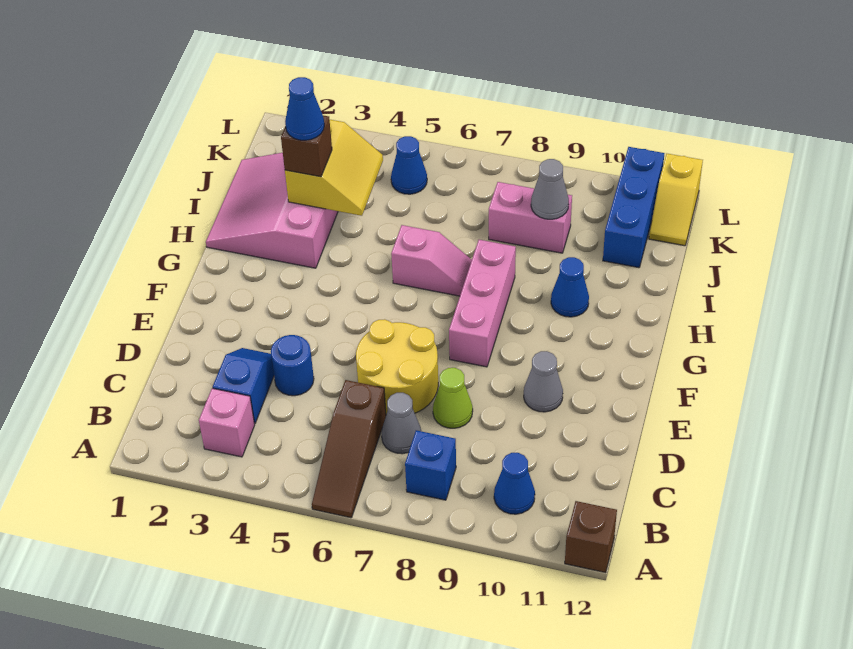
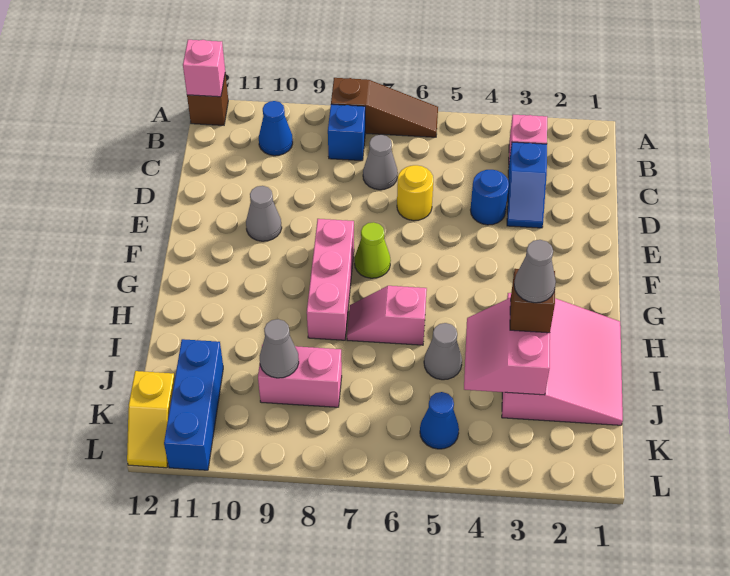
brown 1x3 slope [312,380,386,518] -> brown 1x3 slope turned to [331,78,438,137]
none -> pink 1x1 brick [183,40,225,97]
yellow 2x2 round brick [356,319,438,414] -> yellow 1x1 round brick [397,165,433,221]
lime 1x1 cone [433,368,473,428] -> lime 1x1 cone moved to [355,222,391,278]
blue 1x1 cone [551,257,589,317] -> none
yellow 2x2 slope [285,120,383,216] -> pink 2x2 slope [464,298,550,395]
blue 1x1 cone [285,77,324,140] -> grey 1x1 cone [514,240,556,303]
none -> grey 1x1 cone [424,323,462,380]
yellow 1x2 slope [649,154,703,246] -> yellow 1x2 slope turned to [127,371,175,468]

